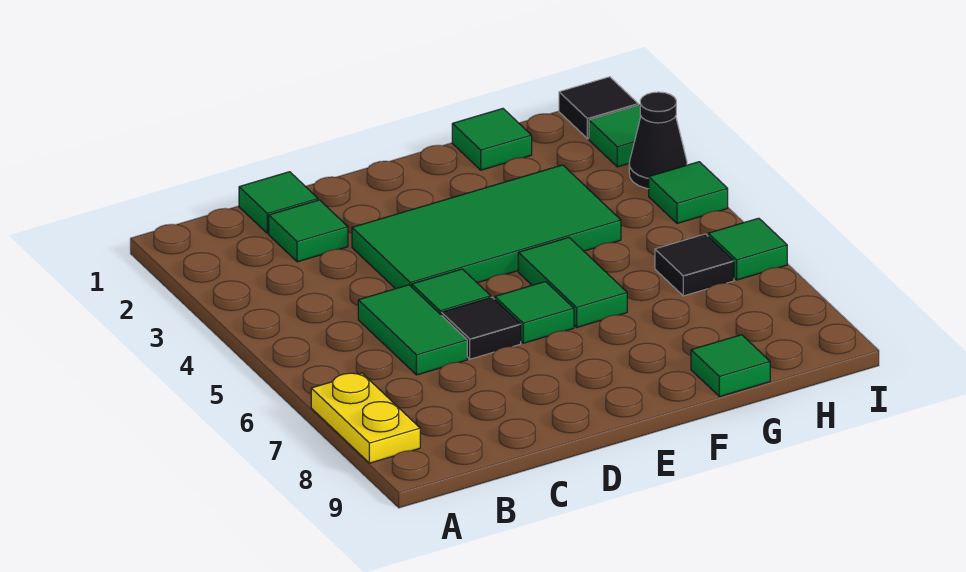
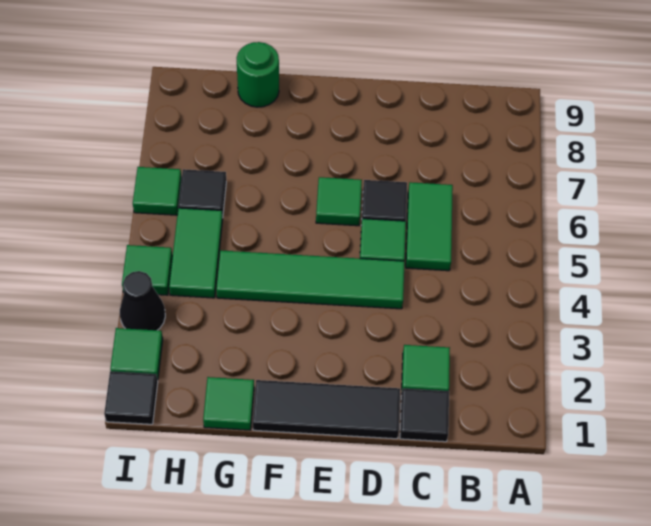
yellow 1x2 plate [311,373,420,463] -> none
green 1x1 tile [239,172,318,234] -> black 1x1 tile [400,389,449,442]
none -> black 1x3 tile [253,380,400,439]
green 2x4 tile [352,165,621,289] -> green 1x4 tile [216,250,405,309]
green 1x2 tile [518,237,627,327] -> green 1x2 tile moved to [169,208,223,298]
green 1x1 tile [691,335,770,397] -> green 1x1 round brick [237,42,279,107]

